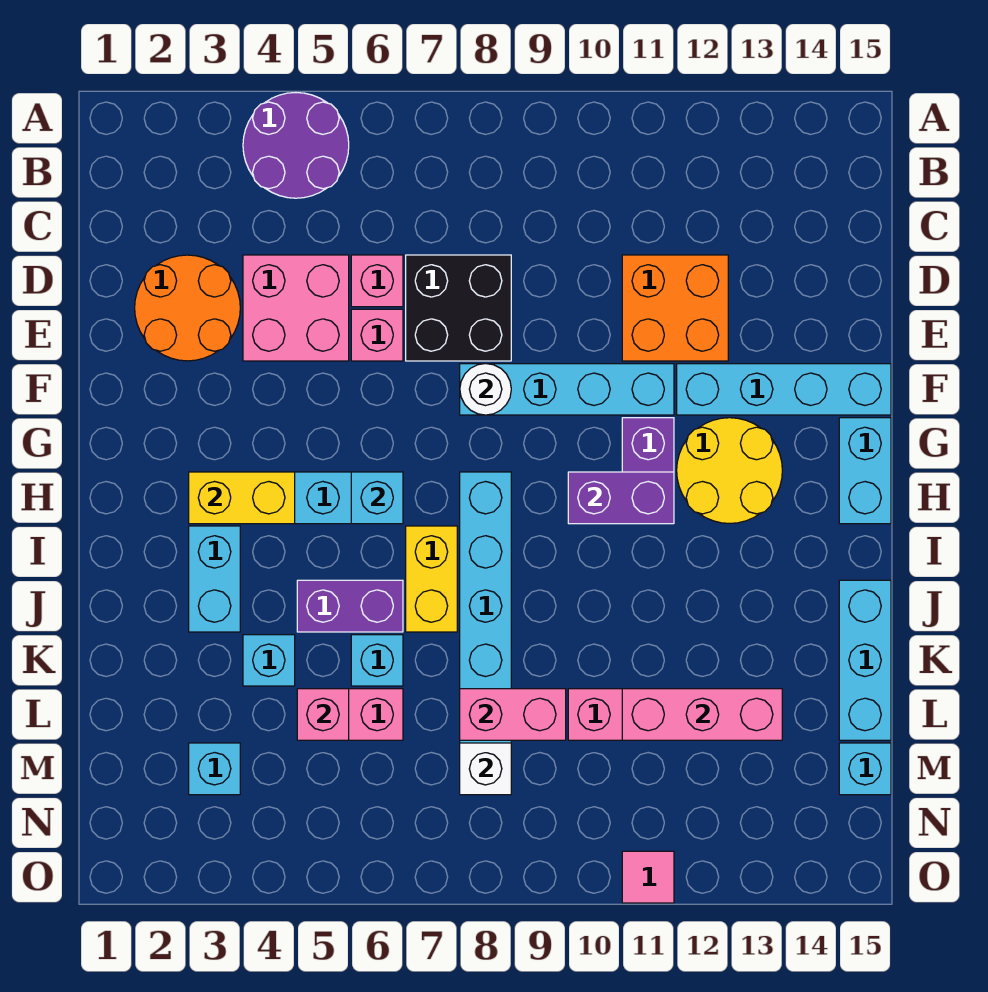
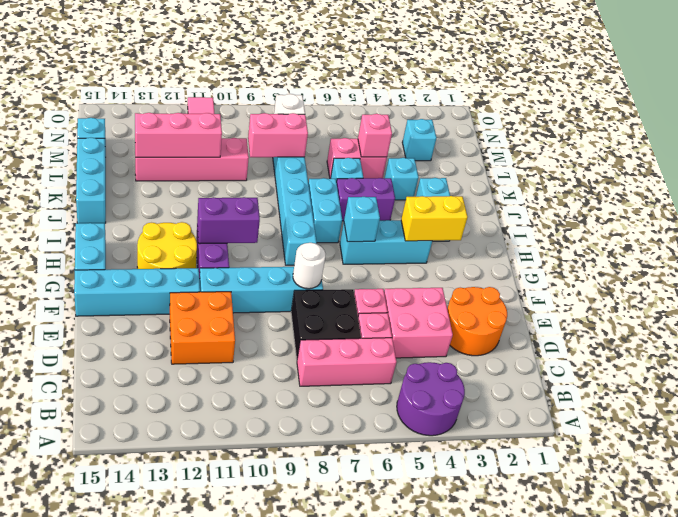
none -> pink 1x3 brick [297,338,396,386]
yellow 1x2 brick [406,526,457,632] -> cyan 1x2 brick [308,178,342,243]

